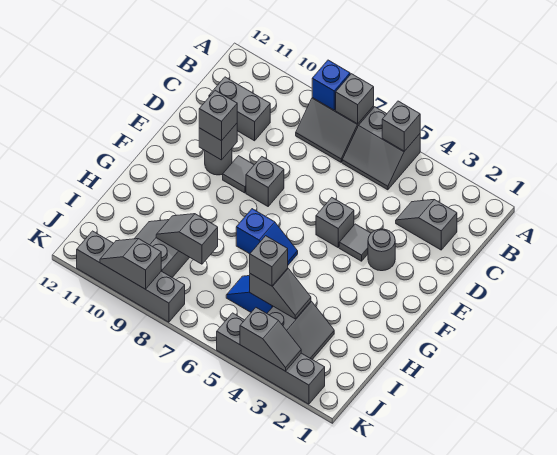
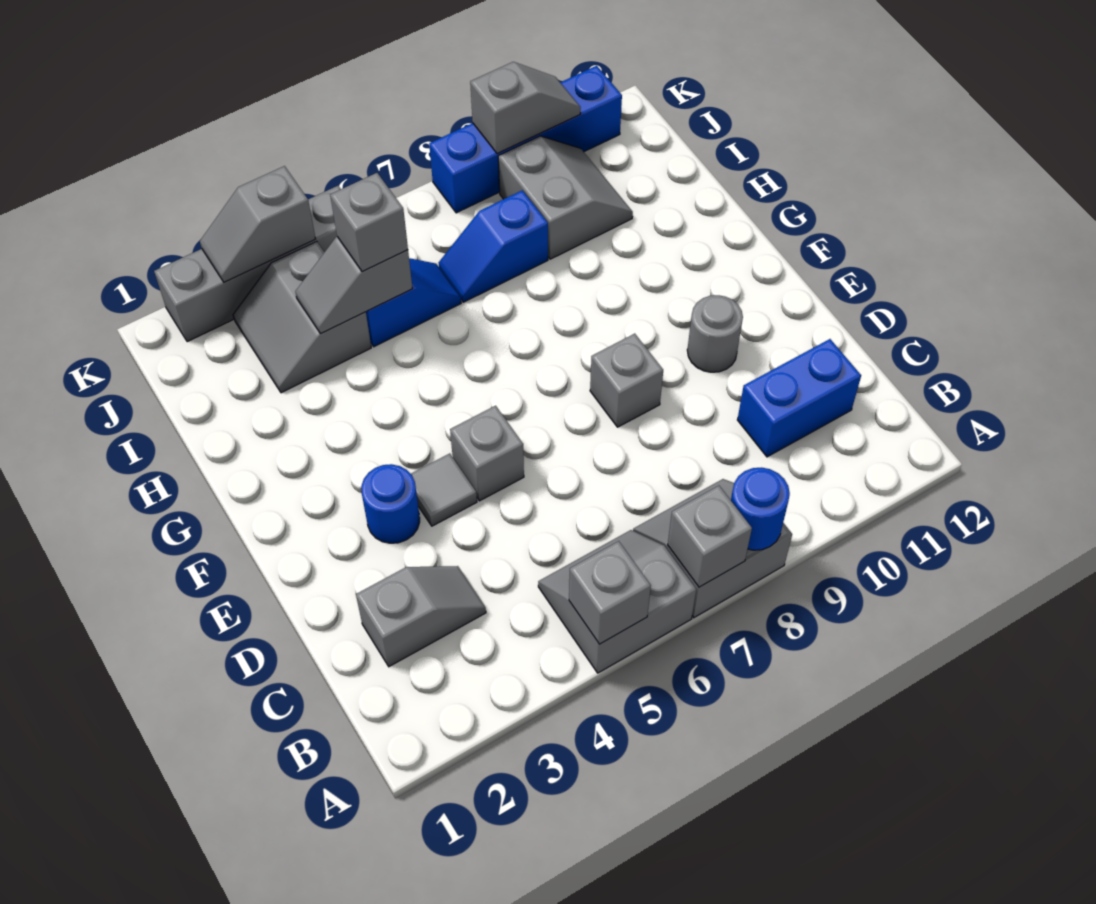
blue 1x1 brick [312,60,350,110] -> blue 1x1 round brick [731,468,790,550]
grey 1x2 brick [209,77,270,141] -> blue 1x2 brick [737,339,861,457]
grey 1x1 round brick [368,229,395,271] -> blue 1x1 round brick [361,464,420,543]
grey 1x1 tile [223,156,254,193] -> none
grey 1x1 brick [199,123,237,160] -> none
grey 1x1 brick [199,90,237,141] -> none
blue 1x2 slope [236,209,298,265] -> blue 1x2 slope moved to [438,190,548,302]
grey 1x2 slope [156,214,218,264] -> none
grey 1x4 brick [77,231,185,322] -> blue 1x4 brick [429,66,622,213]

